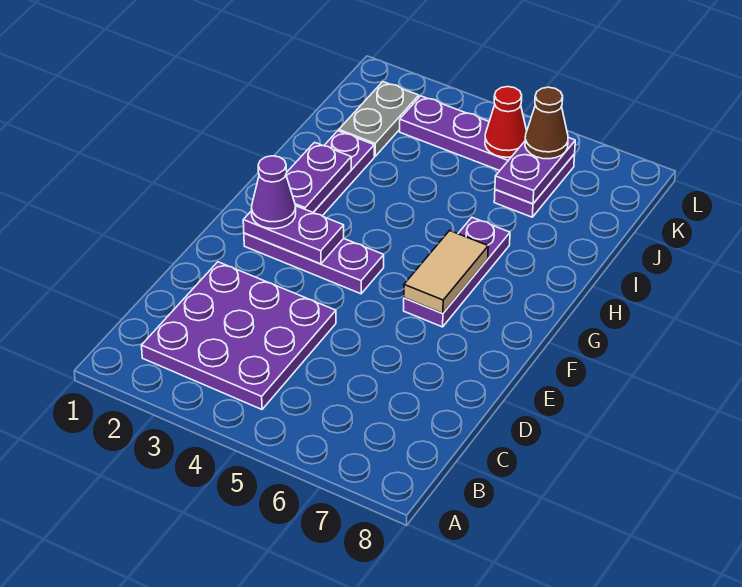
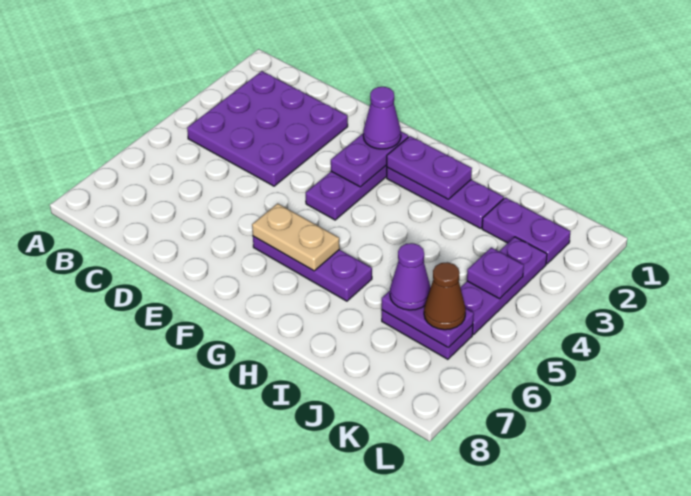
tan 1x2 tile [404,231,488,313] -> tan 1x2 plate [252,203,340,271]
grey 1x2 plate [339,82,419,156] -> purple 1x2 plate [482,198,570,264]
none -> purple 1x1 cone [390,243,431,310]
none -> purple 1x1 plate [467,247,524,299]
red 1x1 cone [485,87,527,157] -> none

